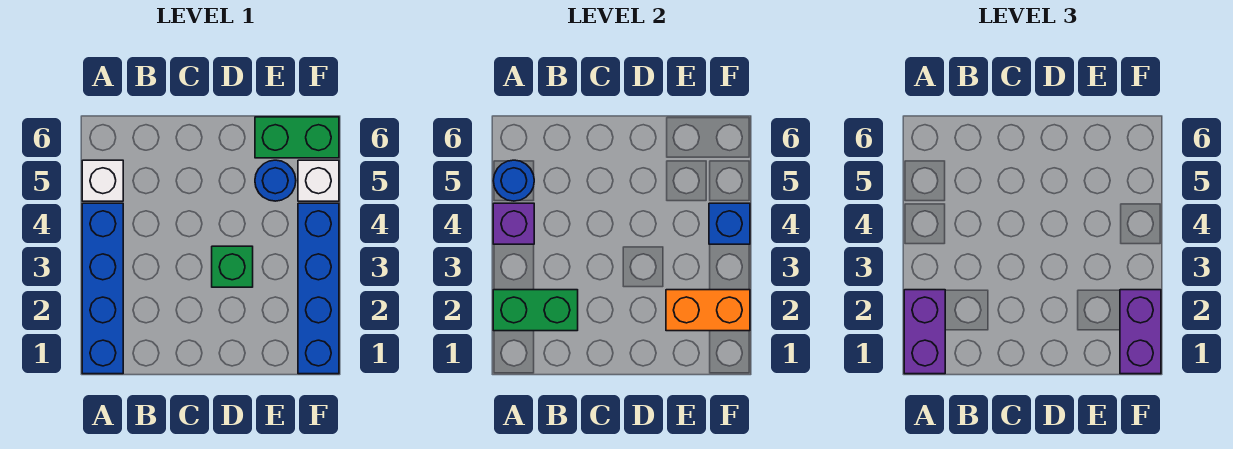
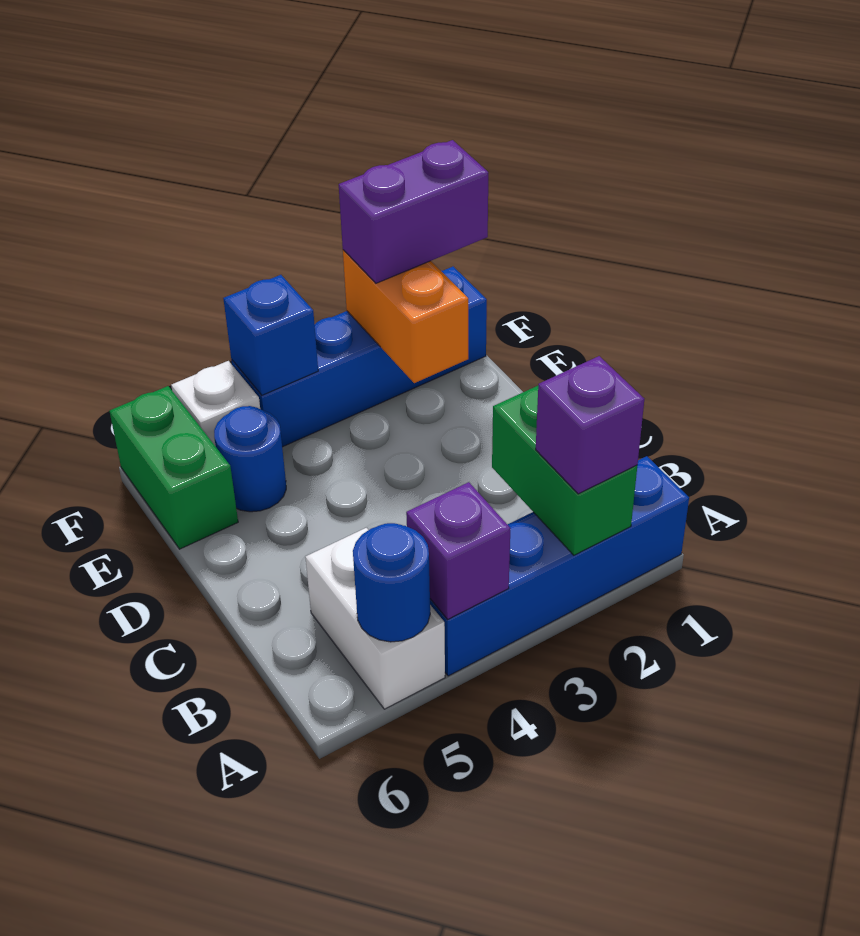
purple 1x2 brick [904,290,945,374] -> purple 1x1 brick [536,356,644,494]
white 1x1 brick [82,160,123,201] -> white 1x2 brick [305,528,445,709]
green 1x1 brick [212,246,253,287] -> none

